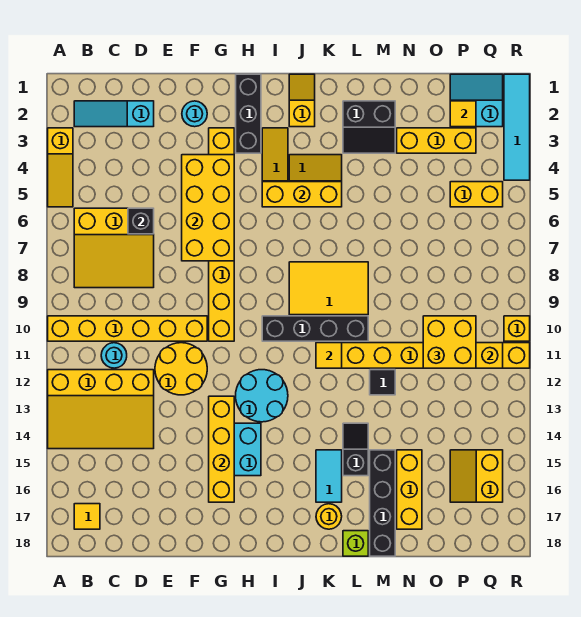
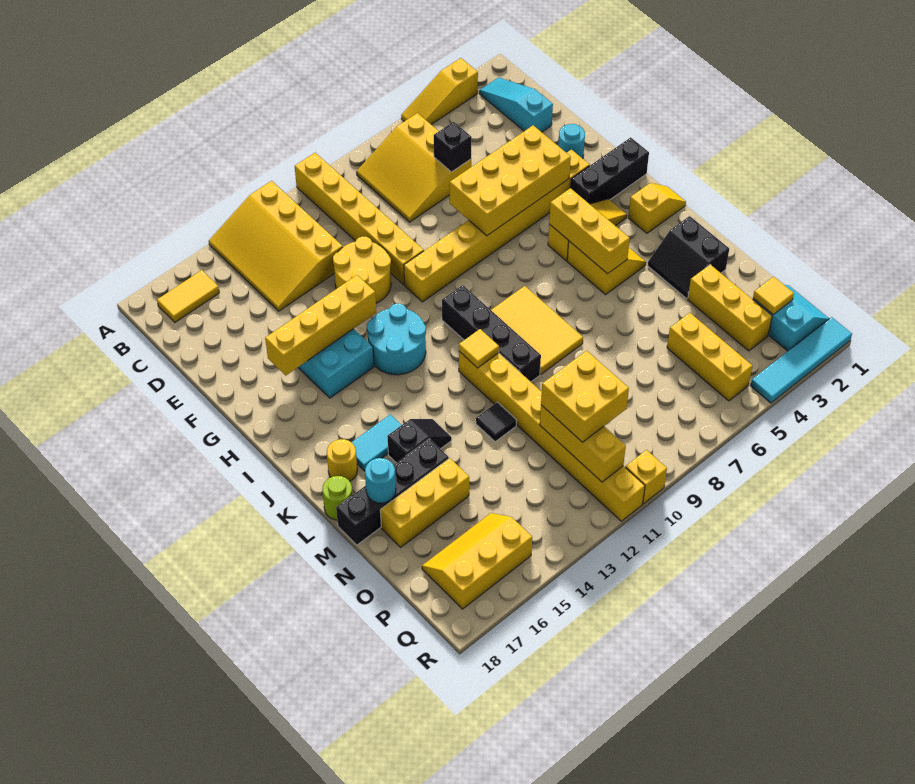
yellow 1x1 tile [74,504,100,529] -> yellow 1x2 tile [157,270,219,322]
cyan 1x1 round brick [101,343,127,368] -> cyan 1x1 round brick moved to [365,458,396,503]
lime 1x1 brick [343,531,368,556] -> lime 1x1 round brick [322,476,353,520]
yellow 1x2 brick [450,182,503,207] -> yellow 1x3 brick [667,313,752,401]
yellow 2x2 slope [450,450,503,502] -> yellow 2x3 slope [422,513,532,609]

